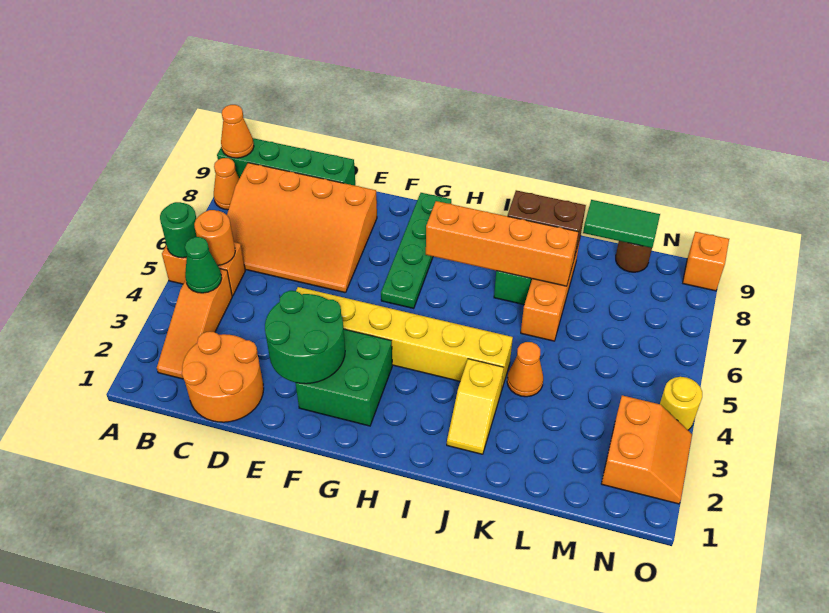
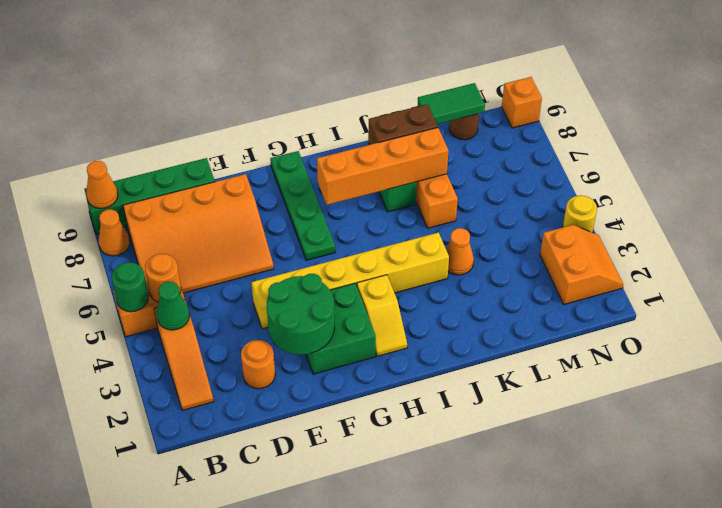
orange 2x2 round brick [182,332,264,422] -> orange 1x1 round brick [241,340,275,389]
yellow 1x2 slope [447,359,504,454] -> yellow 1x2 slope moved to [357,275,407,356]

